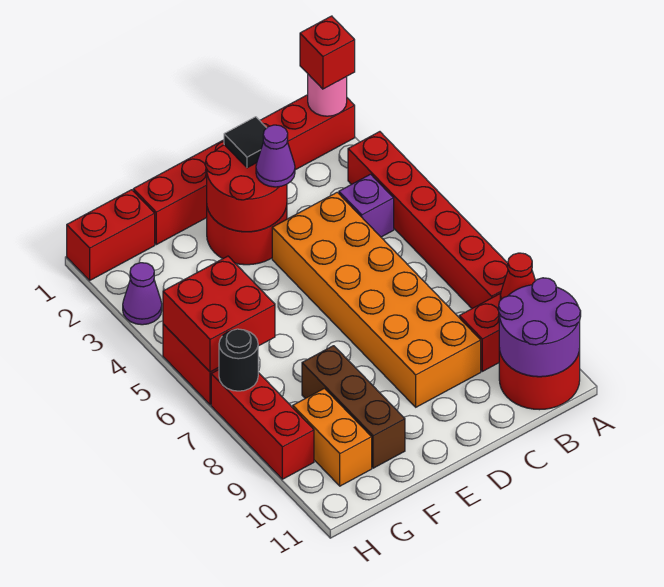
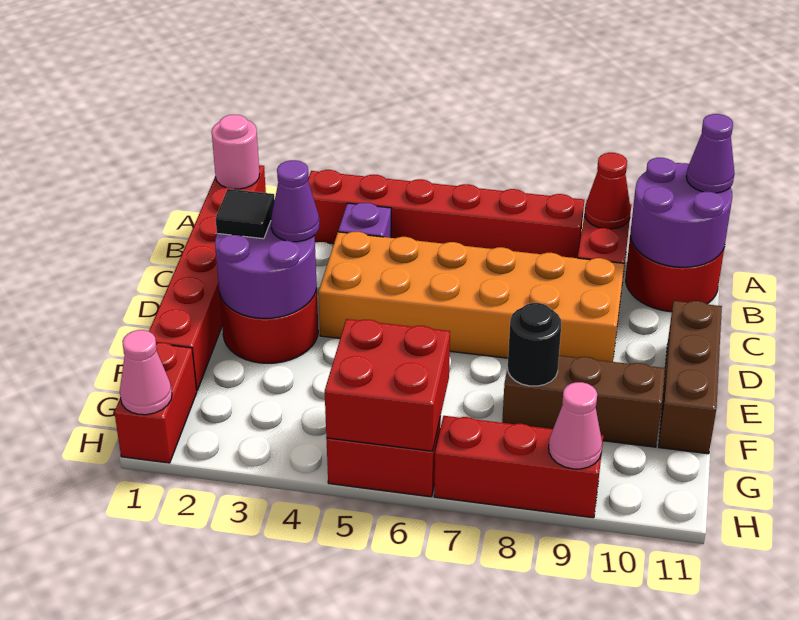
red 1x1 brick [300,16,355,89] -> none
red 2x2 round brick [206,145,287,232] -> purple 2x2 round brick [215,222,317,319]
none -> brown 1x3 brick [659,301,722,454]
orange 1x2 brick [293,388,372,486] -> none
none -> pink 1x1 cone [120,330,172,415]
purple 1x1 cone [123,263,162,325] -> purple 1x1 cone moved to [686,114,735,193]
black 1x1 round brick [219,329,258,391] -> black 1x1 round brick moved to [508,303,561,386]
none -> pink 1x1 cone [549,382,602,469]

